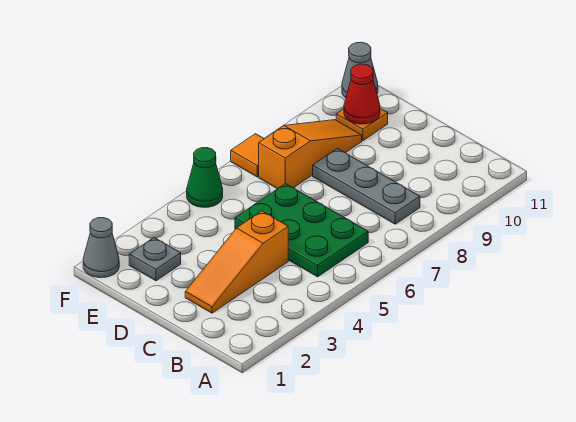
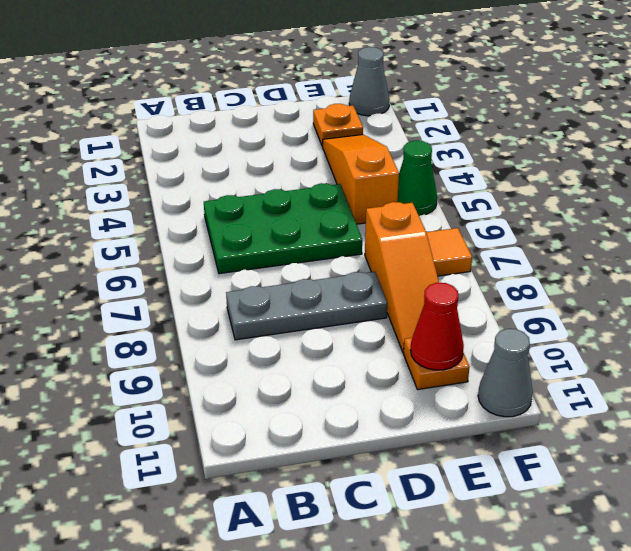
orange 1x3 slope [185,211,288,313] -> orange 1x3 slope moved to [323,135,399,224]
grey 1x1 plate [129,238,181,281] -> orange 1x1 plate [313,104,363,146]

